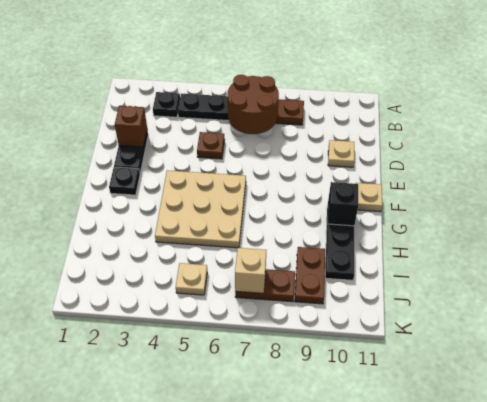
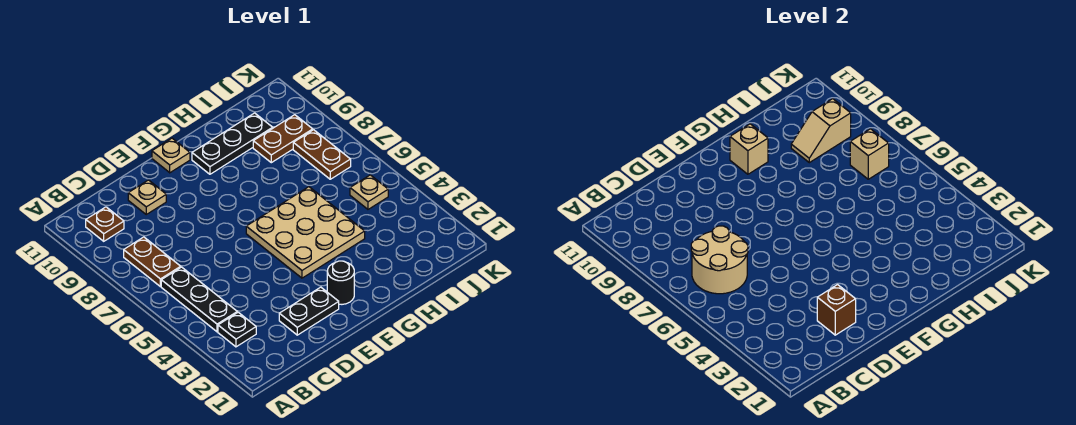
brown 2x2 round brick [228,75,279,134] -> tan 2x2 round brick [691,226,748,294]
brown 1x1 plate [197,132,225,159] -> brown 1x1 plate moved to [86,207,124,241]
black 1x1 plate [109,167,140,195] -> black 1x1 round brick [327,261,354,304]
black 1x1 brick [327,182,358,226] -> tan 1x1 brick [730,124,768,174]
none -> tan 1x2 slope [791,99,851,163]

